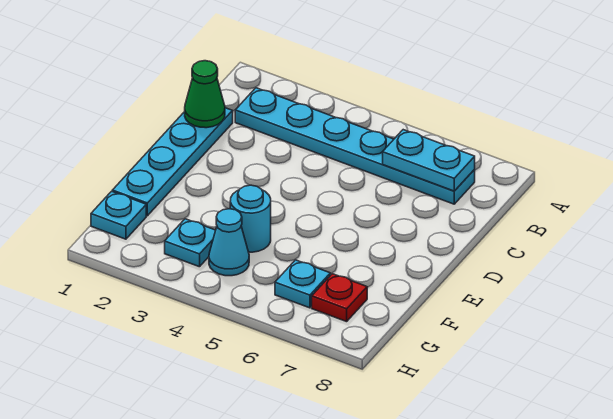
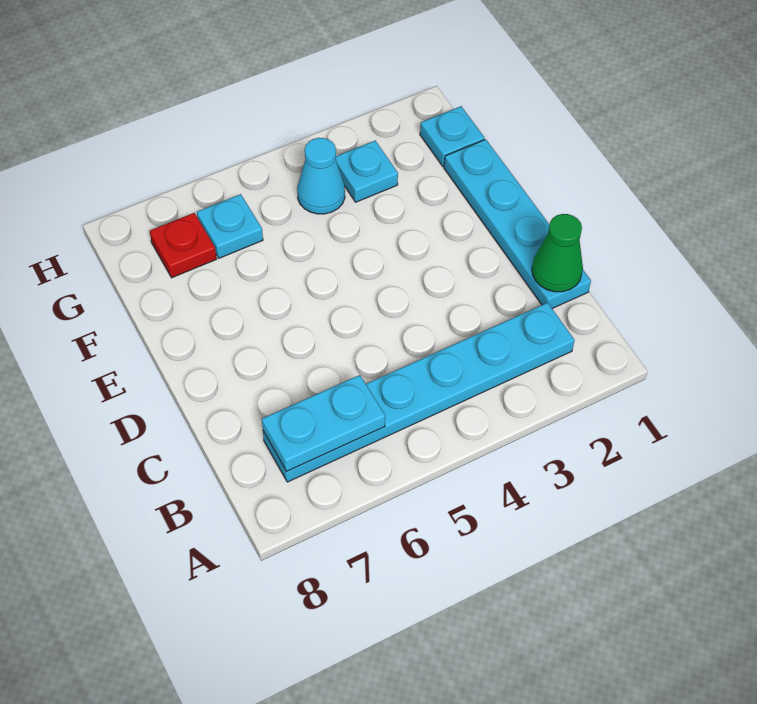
cyan 1x1 round brick [230,185,271,252] -> none

